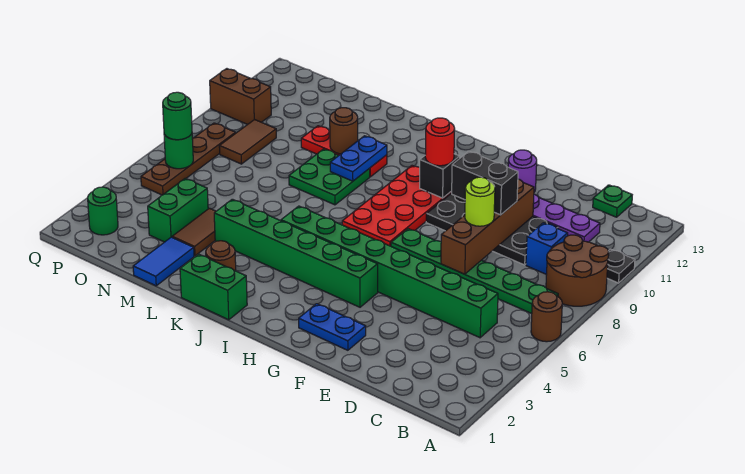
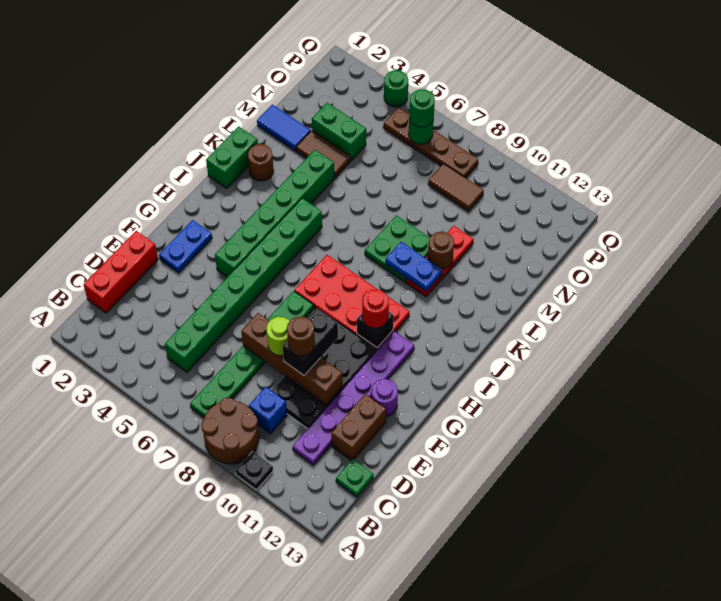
brown 1x1 round brick [531,292,562,342] -> brown 1x1 round brick moved to [287,317,315,356]
none -> red 1x3 brick [84,231,158,313]
green 1x1 round brick [88,187,118,235] -> green 1x1 round brick moved to [384,70,408,107]
brown 1x2 brick [210,69,271,125] -> brown 1x2 brick moved to [331,394,386,460]

